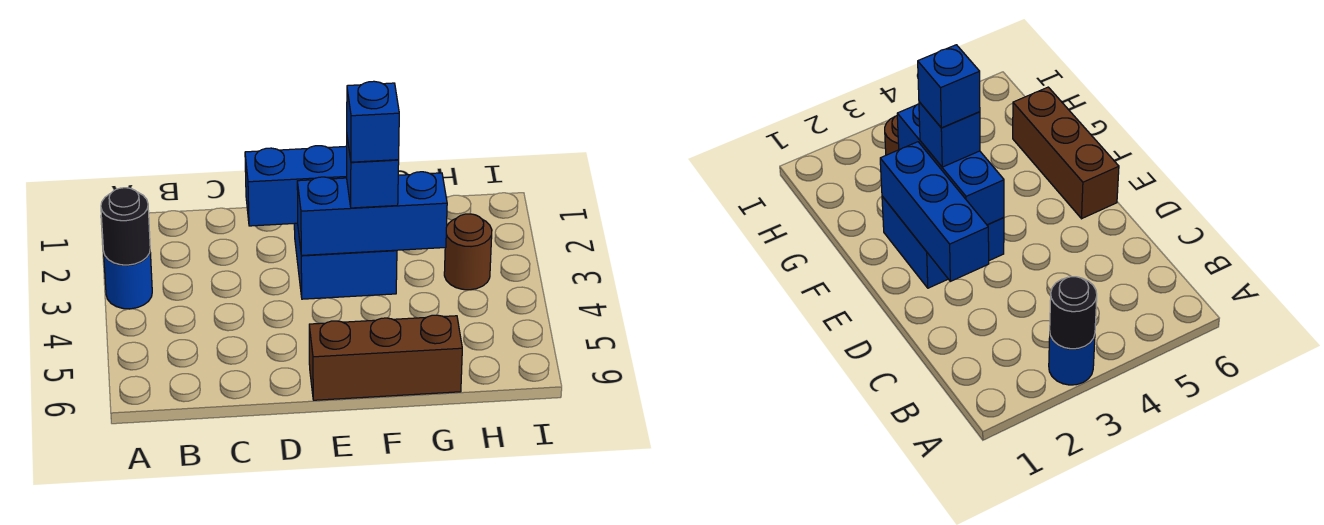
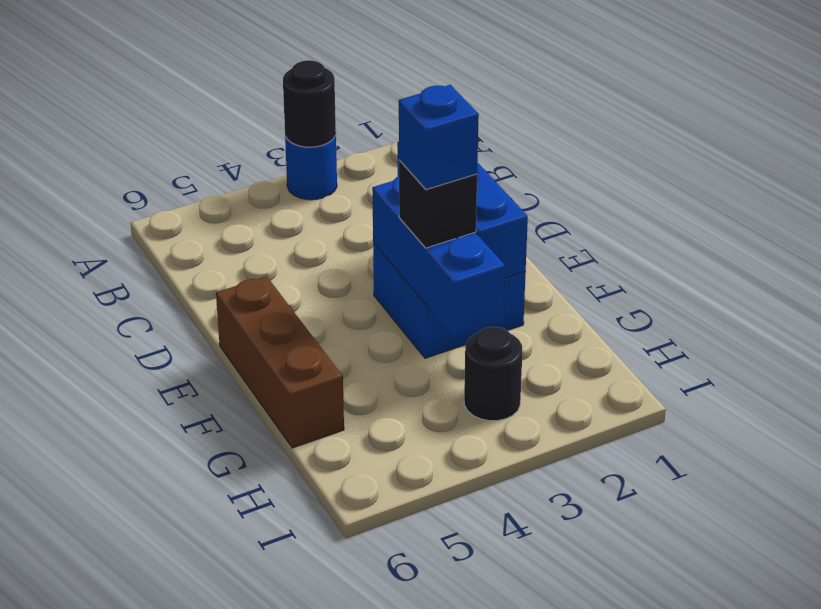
blue 1x1 brick [347,138,399,208] -> black 1x1 brick [399,160,477,248]
brown 1x1 round brick [444,214,492,290] -> black 1x1 round brick [464,327,522,421]

